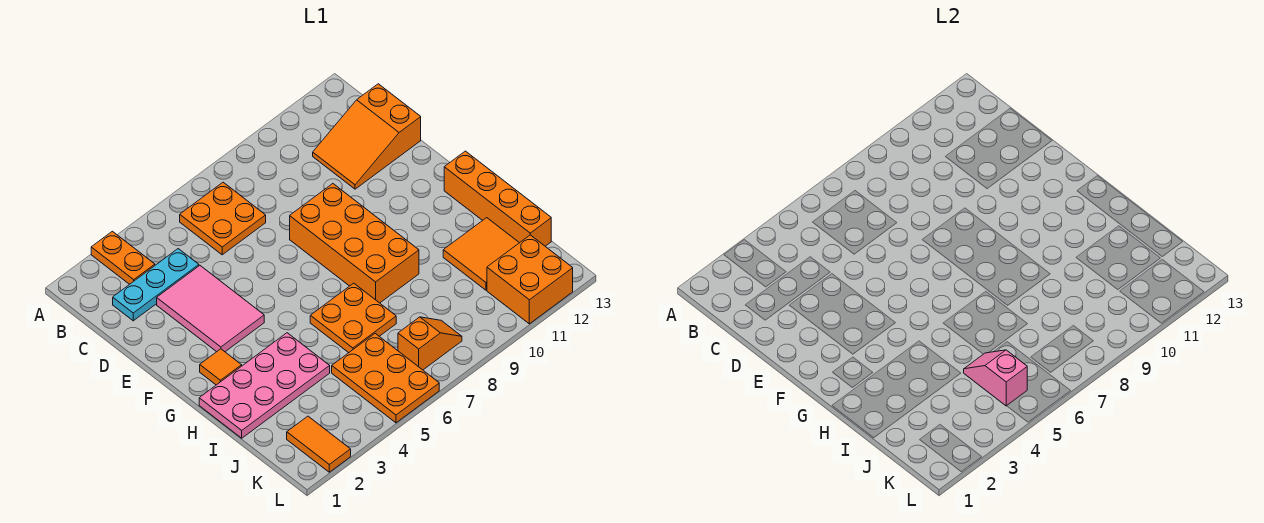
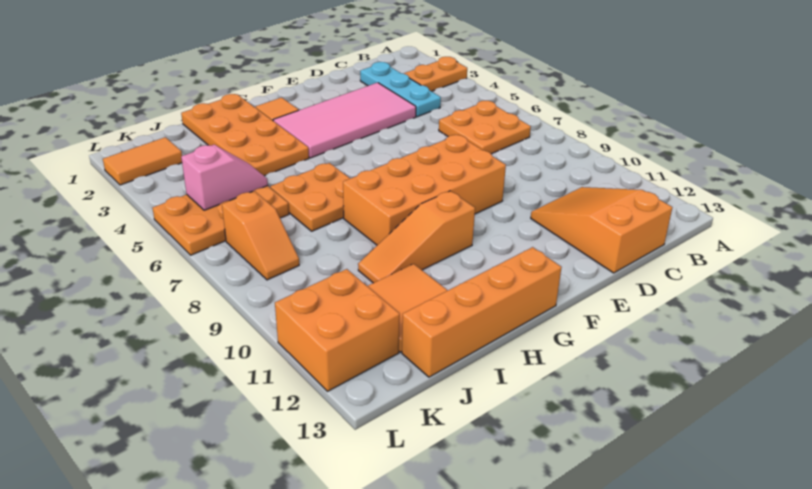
pink 2x3 tile [157,266,264,352] -> pink 2x4 tile [273,83,416,158]
none -> orange 1x3 slope [358,191,475,283]
pink 2x4 plate [199,333,330,438] -> orange 2x4 plate [181,94,309,176]

